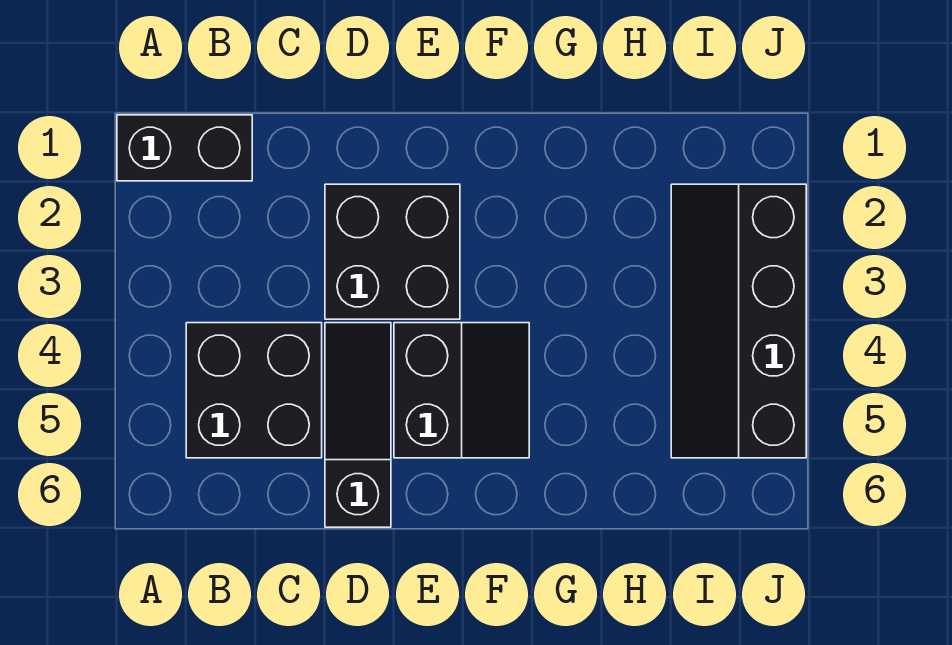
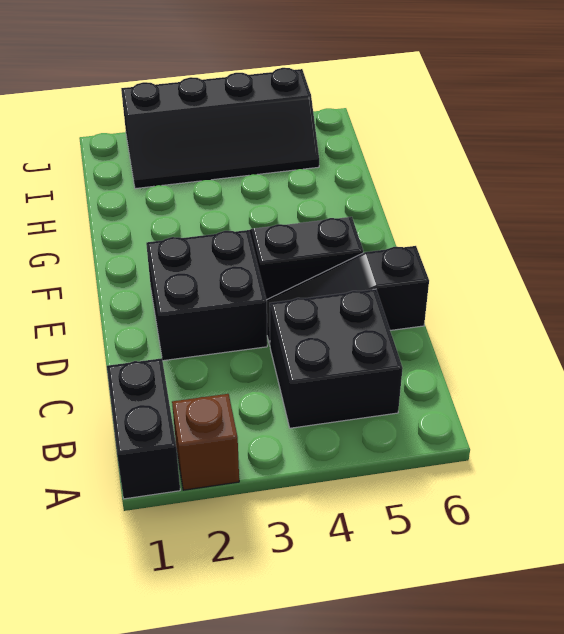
none -> brown 1x1 brick [172,394,239,490]

